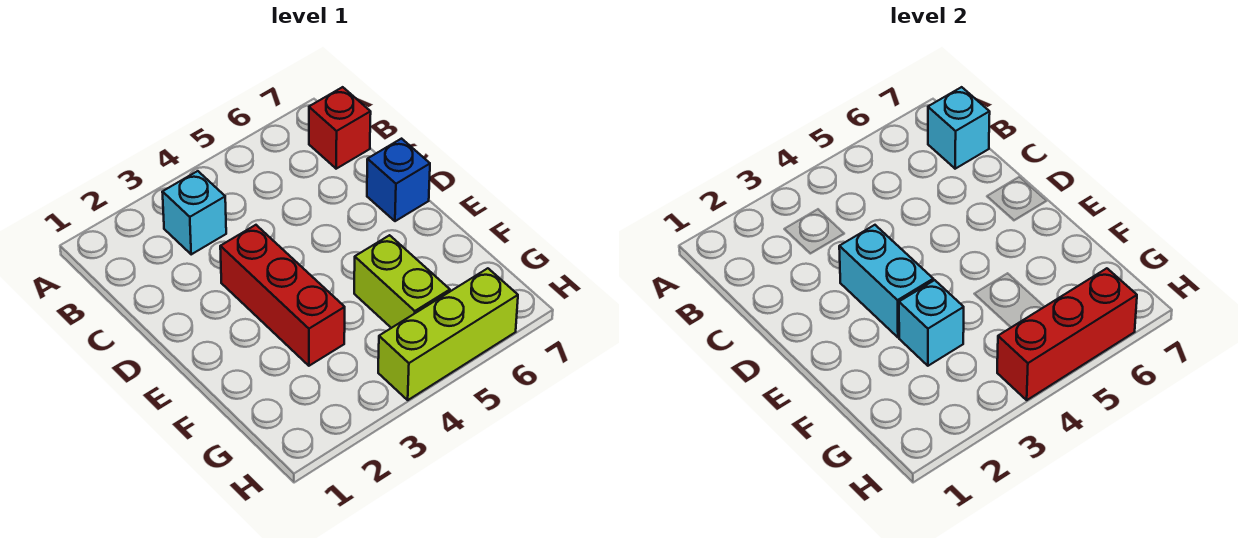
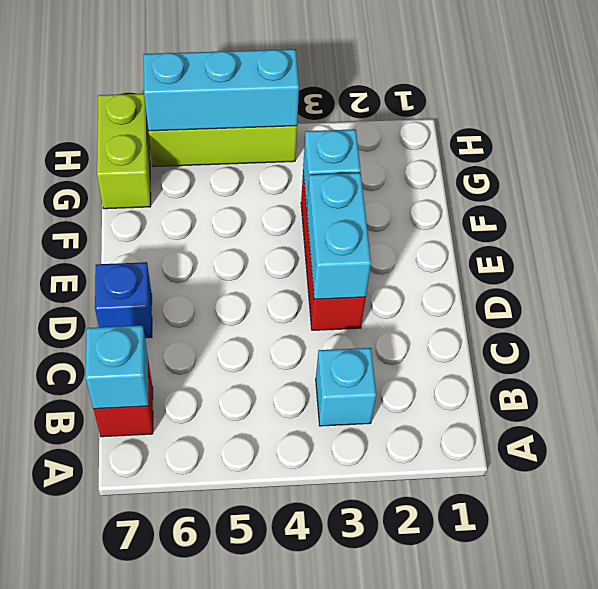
lime 1x2 brick [354,235,450,328] -> lime 1x2 brick moved to [97,94,151,209]
red 1x3 brick [997,268,1137,400] -> cyan 1x3 brick [144,49,299,131]

